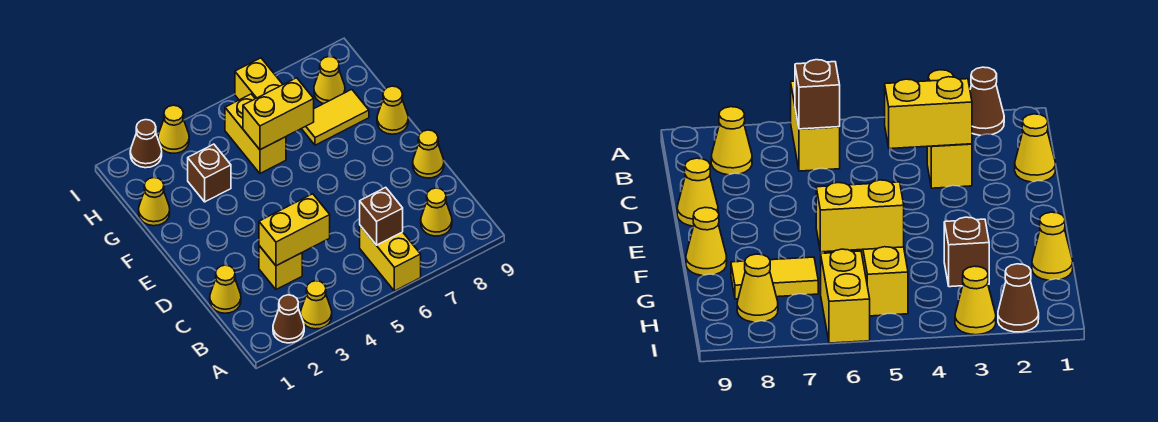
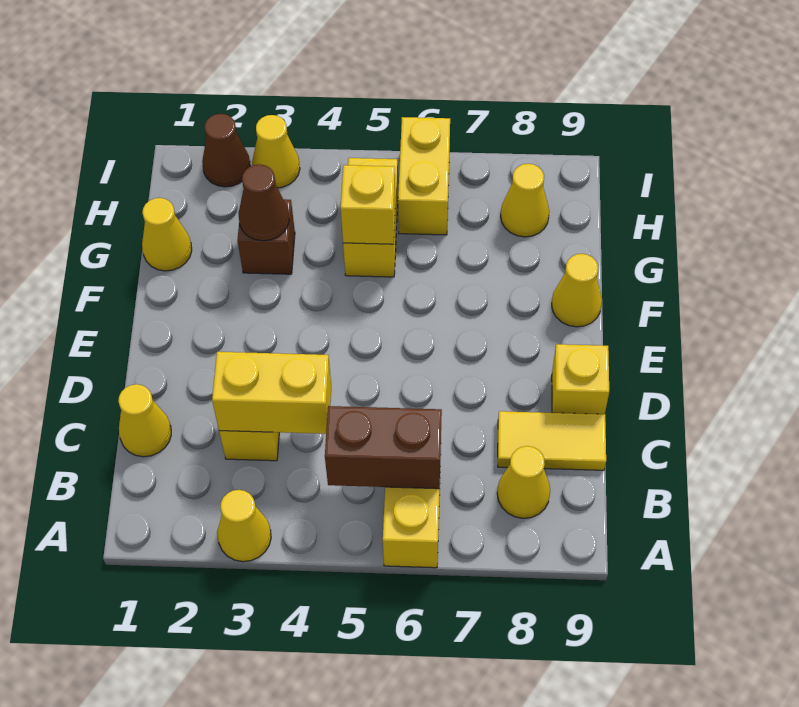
brown 1x1 cone [273,295,304,343] -> brown 1x1 cone moved to [238,164,289,241]
brown 1x1 brick [360,187,403,245] -> brown 1x2 brick [325,406,442,489]
yellow 1x1 cone [413,130,444,178] -> yellow 1x1 brick [552,344,609,414]
yellow 1x2 brick [243,78,314,150] -> yellow 1x1 brick [341,165,395,244]
yellow 1x2 tile [302,89,369,145] -> yellow 1x2 tile moved to [498,411,606,470]

